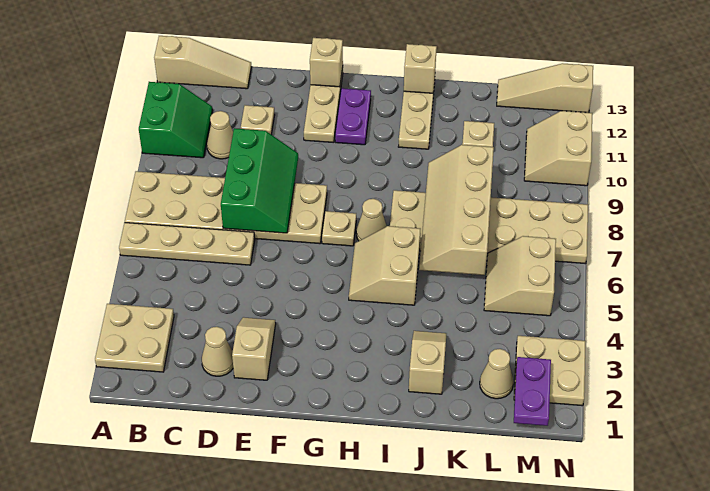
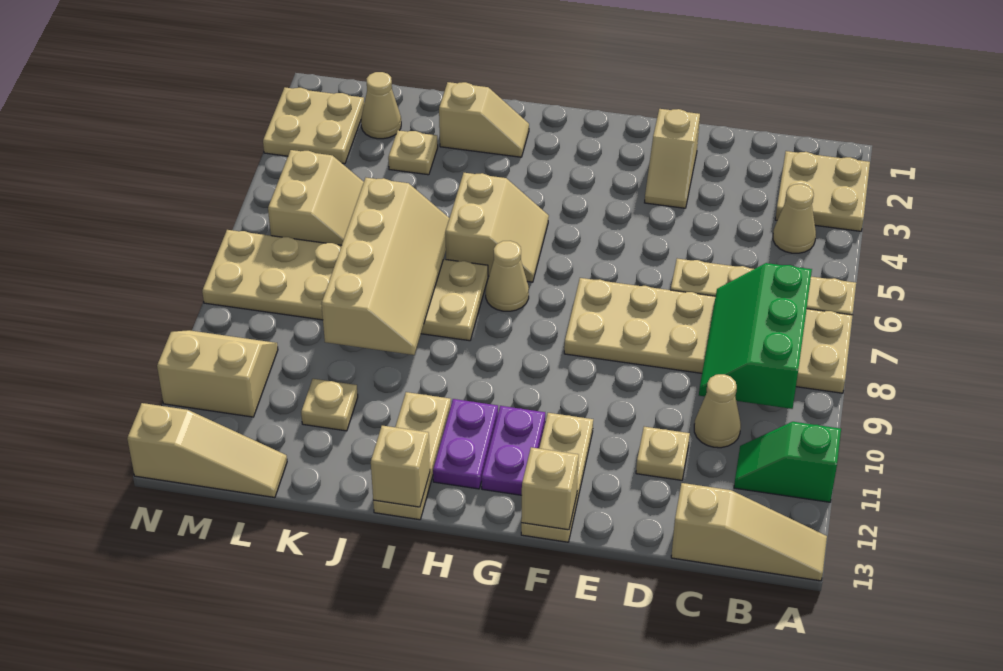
green 2x2 slope [139,82,213,158] -> green 1x2 slope [734,422,841,502]
tan 1x3 slope [154,36,252,89] -> tan 1x3 slope turned to [671,483,827,581]
tan 1x1 cone [202,327,233,376] -> tan 1x1 cone moved to [773,184,816,253]
green 2x3 slope [221,128,298,233] -> green 2x3 slope moved to [699,263,812,409]
tan 1x1 plate [322,211,356,246] -> tan 1x1 plate moved to [388,130,438,175]
tan 1x2 slope [409,331,446,394] -> tan 1x2 slope turned to [439,82,529,157]
purple 1x2 plate [514,357,551,426] -> purple 1x2 plate moved to [433,399,498,489]
tan 2x2 slope [524,111,592,186] -> tan 2x2 slope turned to [157,330,278,417]

